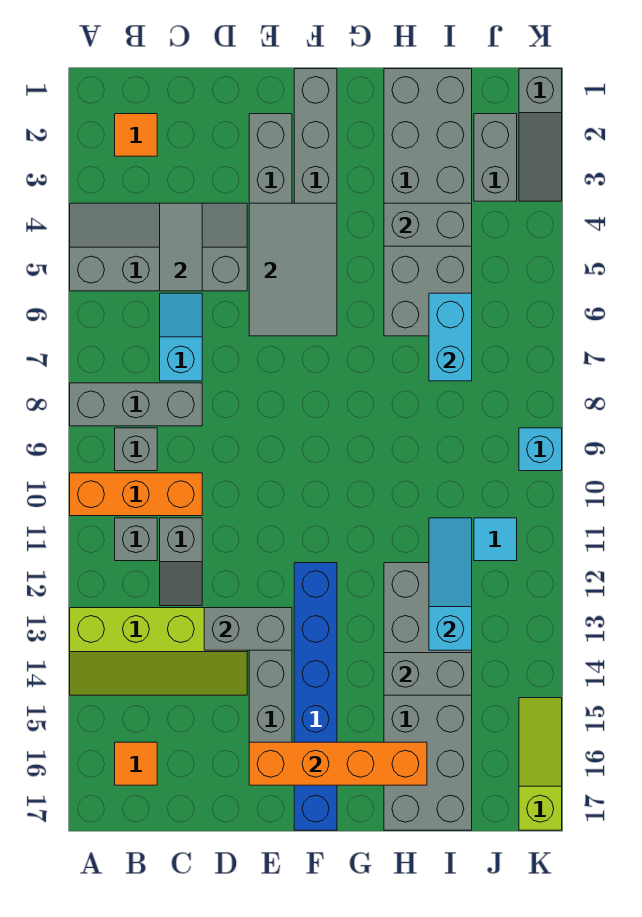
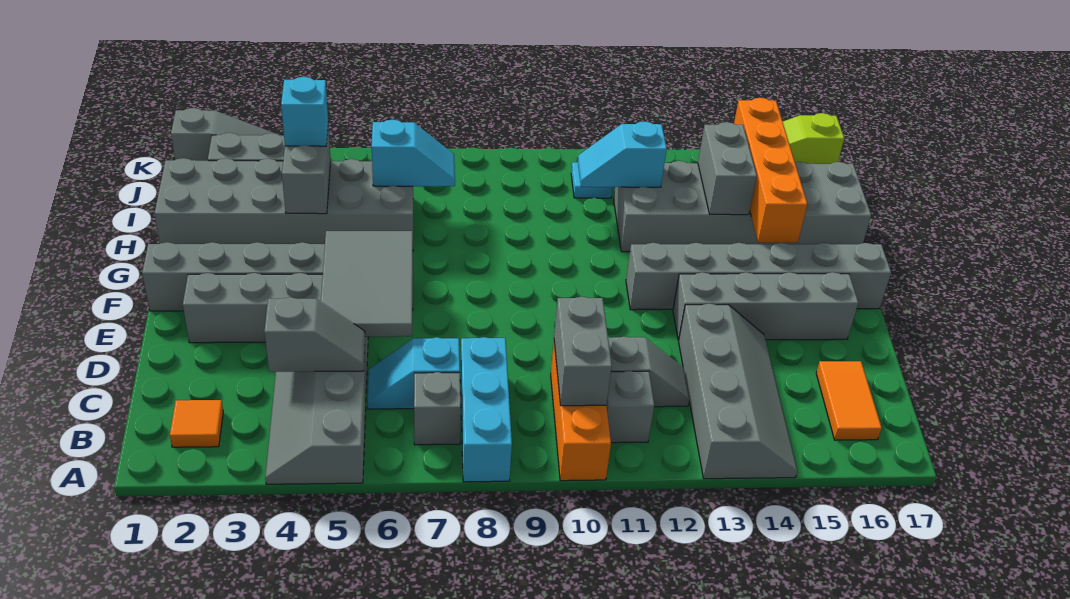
grey 1x3 brick [70,383,202,426] -> cyan 1x3 brick [460,337,512,482]
lime 2x4 slope [70,608,247,695] -> grey 2x4 slope [679,304,797,479]
grey 1x1 brick [115,428,157,471] -> grey 1x1 brick moved to [414,372,461,445]
orange 1x1 tile [115,742,157,785] -> orange 1x2 tile [816,361,882,440]
grey 1x2 tile [160,203,202,291] -> grey 1x2 slope [264,297,365,372]
grey 1x2 brick [204,608,292,650] -> grey 1x2 brick moved to [554,297,612,406]
grey 2x3 tile [249,203,337,336] -> grey 2x3 tile turned to [321,231,413,337]
orange 1x4 brick [249,742,427,785] -> orange 1x4 brick moved to [734,98,807,243]
blue 1x6 brick [294,563,337,830] -> grey 1x6 brick [626,243,891,310]
cyan 1x2 brick [429,293,472,381] -> cyan 1x2 slope [372,120,455,186]
cyan 1x3 slope [429,518,472,650] -> cyan 1x2 slope [578,122,667,187]
cyan 1x1 brick [519,428,562,471] -> cyan 1x1 brick moved to [281,77,328,146]

